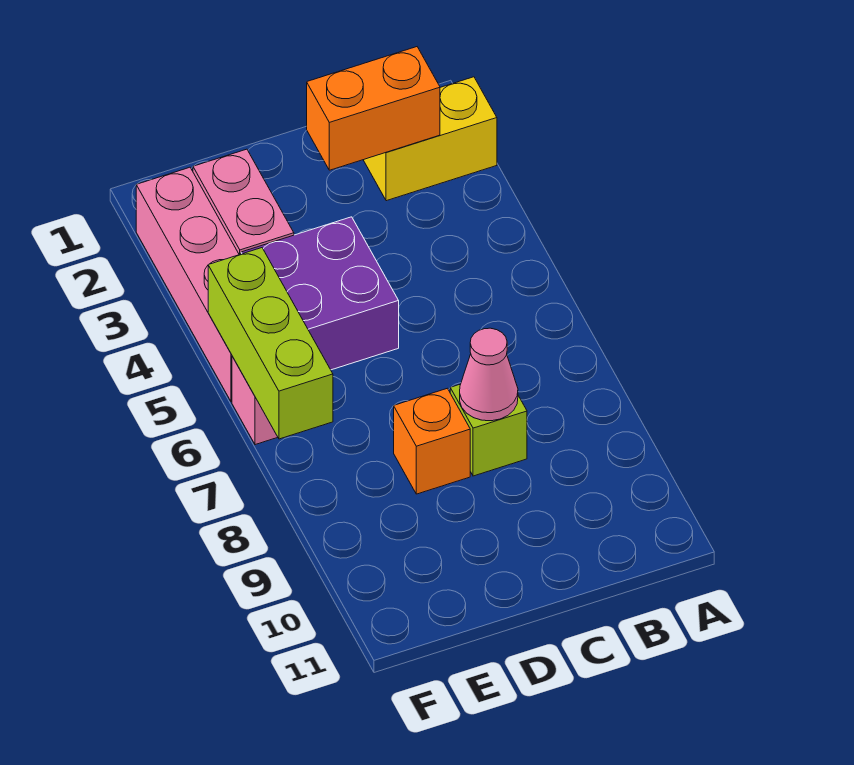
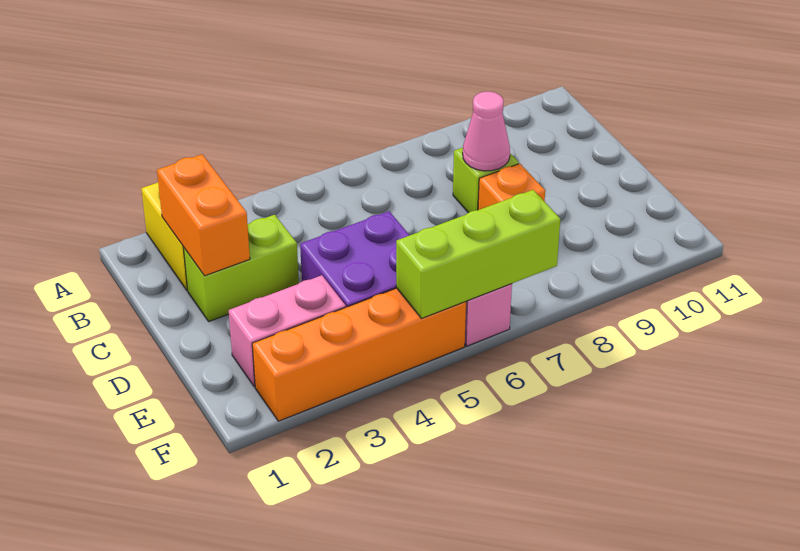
none -> lime 1x2 brick [184,215,299,321]
pink 1x4 brick [136,167,239,402] -> orange 1x4 brick [252,288,466,421]

